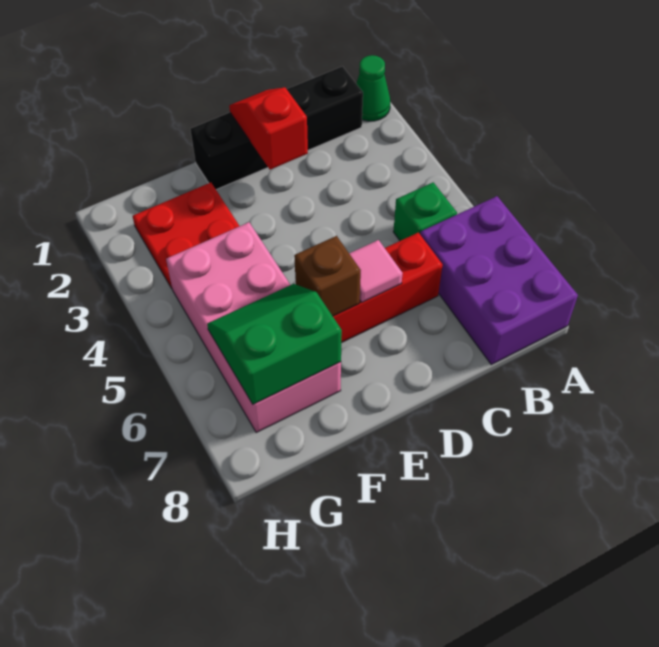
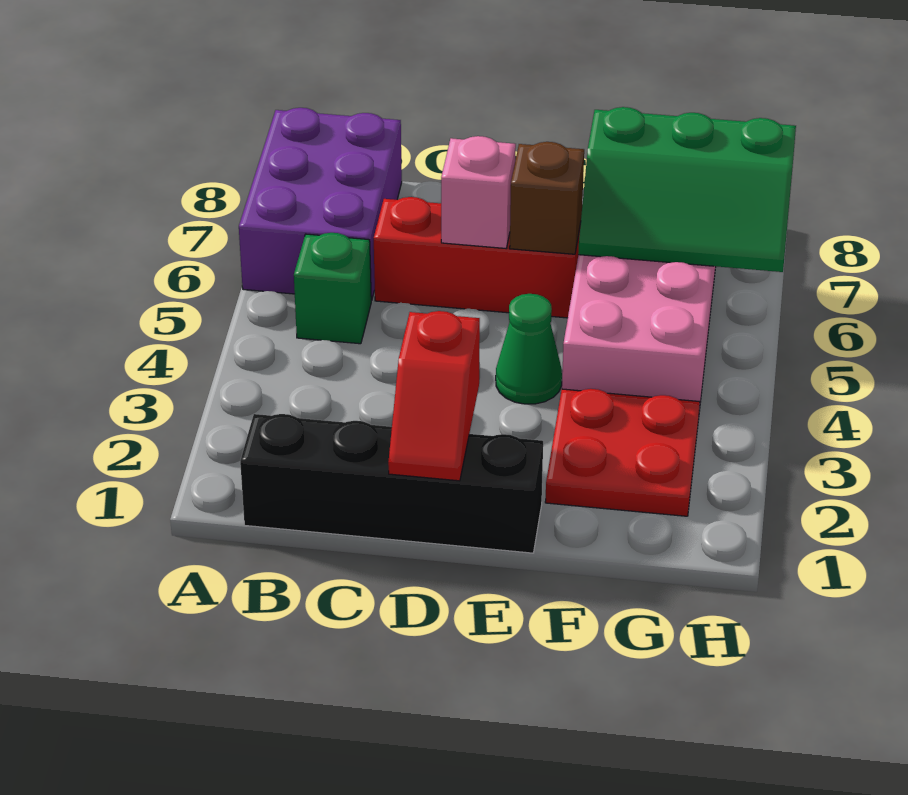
green 1x1 cone [356,55,390,121] -> green 1x1 cone moved to [496,294,562,404]
pink 1x1 tile [349,240,403,302] -> pink 1x1 brick [441,136,516,248]
green 2x2 slope [207,284,342,404] -> green 2x3 slope [578,107,796,272]

